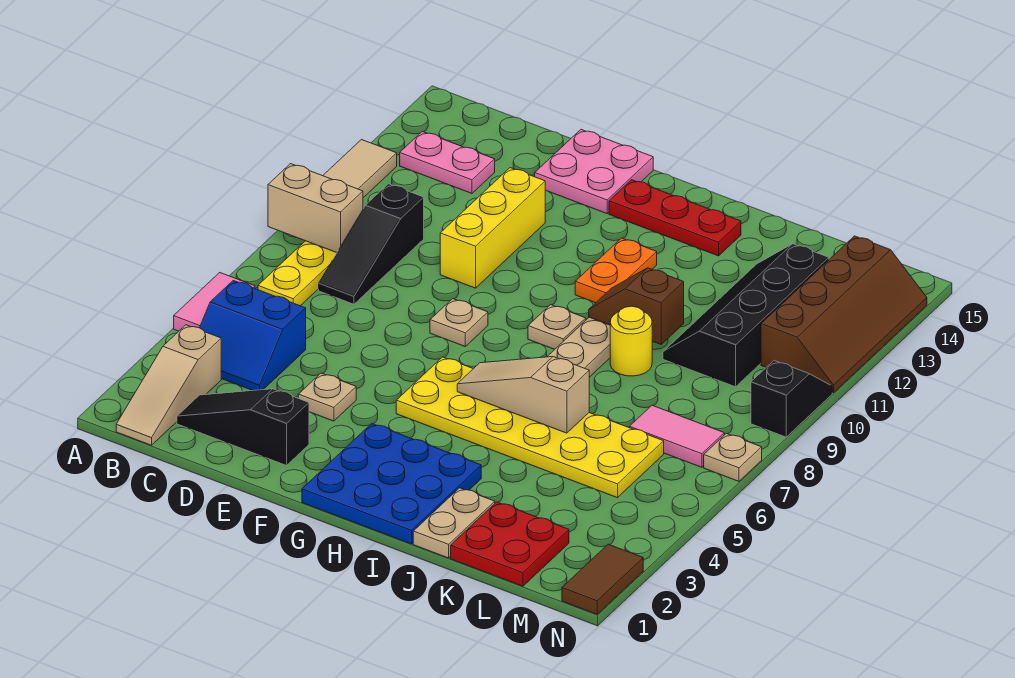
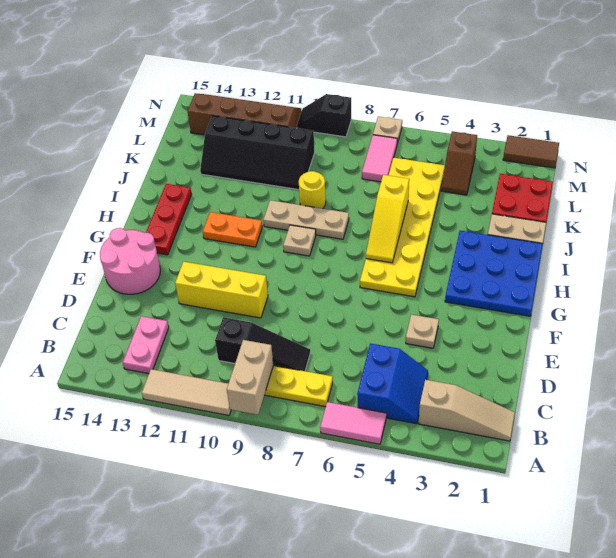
black 1x3 slope [177,389,309,465] -> none
pink 2x2 plate [535,130,653,214] -> pink 2x2 round brick [100,228,160,294]
tan 1x1 plate [430,299,488,346] -> none
tan 1x3 slope [457,357,589,433] -> yellow 1x3 slope [366,175,409,263]
brown 1x2 slope [589,268,684,344] -> brown 1x2 slope moved to [441,131,477,195]

